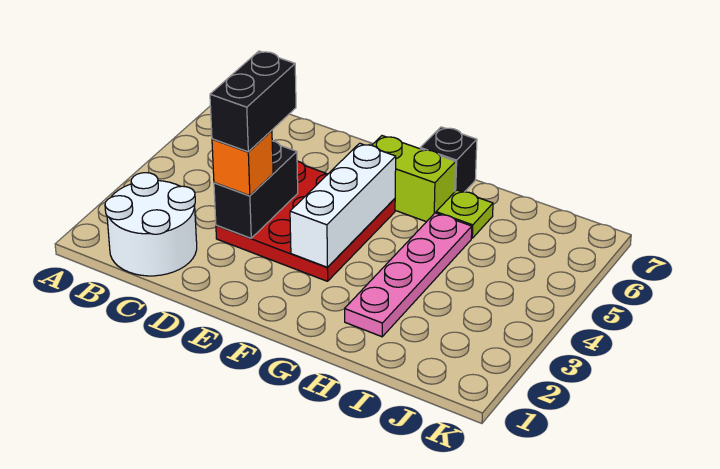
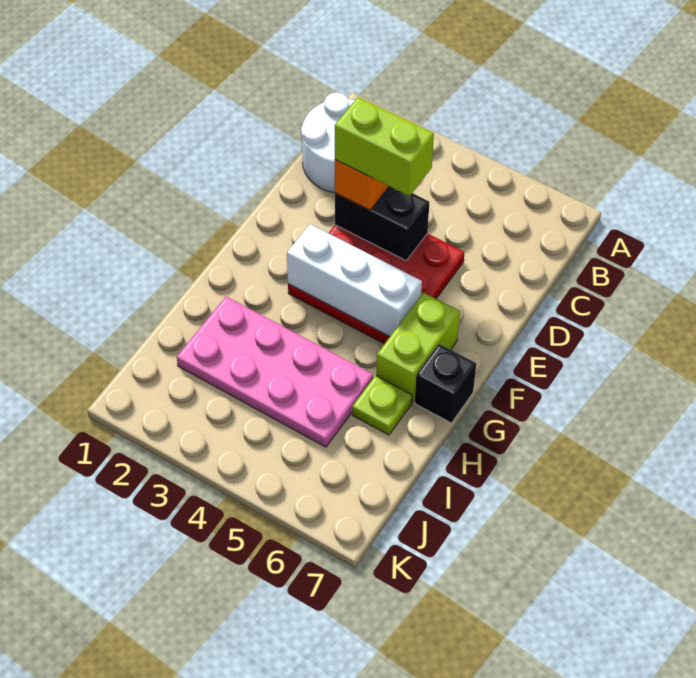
black 1x2 brick [210,51,296,152] -> lime 1x2 brick [335,97,434,196]
pink 1x4 plate [345,213,472,337] -> pink 2x4 plate [177,297,373,447]

